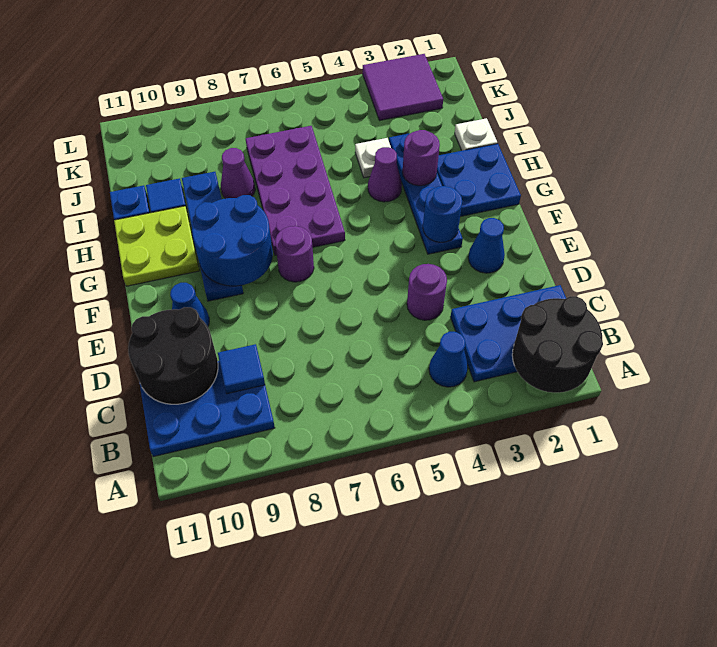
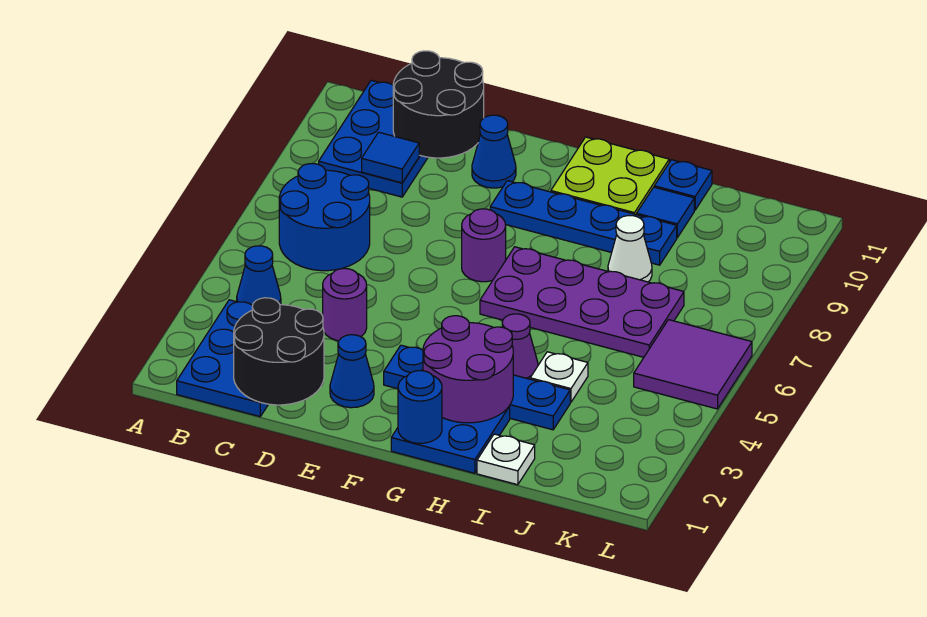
black 2x2 round brick [512,296,603,393] -> black 2x2 round brick moved to [234,298,324,405]
blue 1x1 round brick [423,186,462,242] -> blue 1x1 round brick moved to [398,371,442,443]
blue 2x2 round brick [192,195,273,286] -> blue 2x2 round brick moved to [279,164,370,271]
purple 1x1 round brick [403,130,440,186] -> purple 2x2 round brick [423,316,513,423]
purple 1x1 cone [221,148,255,199] -> white 1x1 cone [608,216,652,282]
purple 2x2 tile [363,54,443,120] -> purple 2x2 tile moved to [634,320,752,409]

